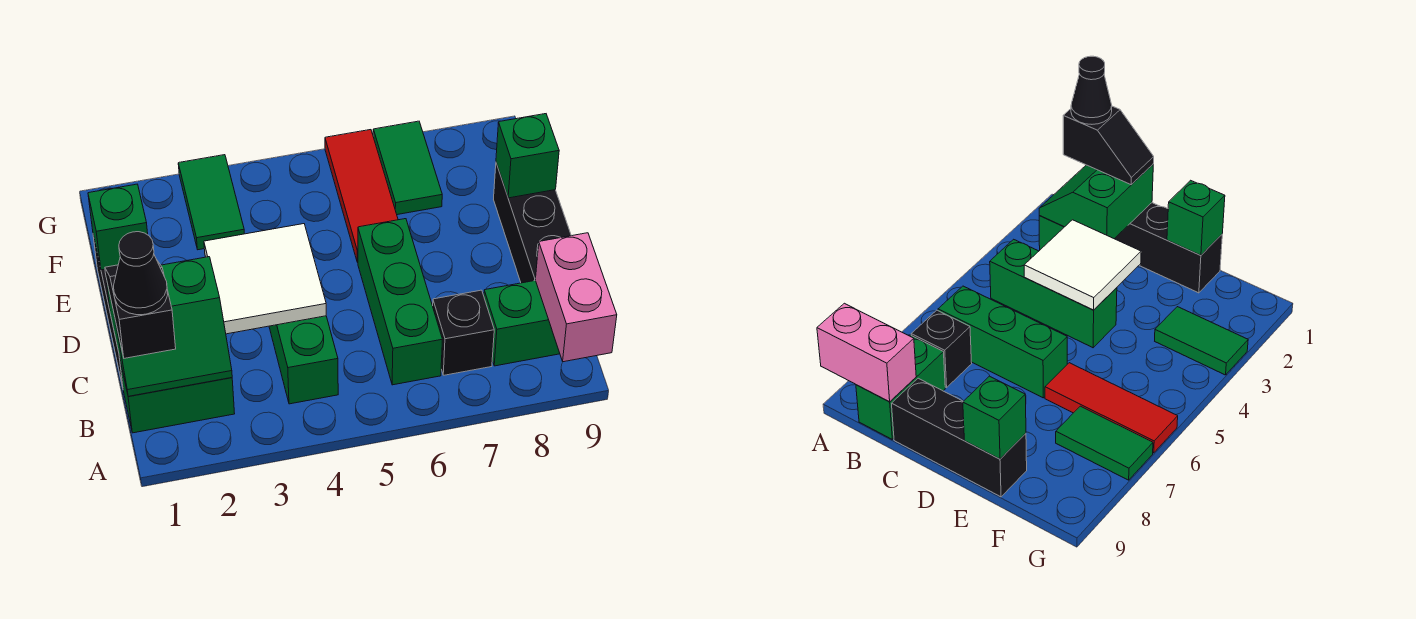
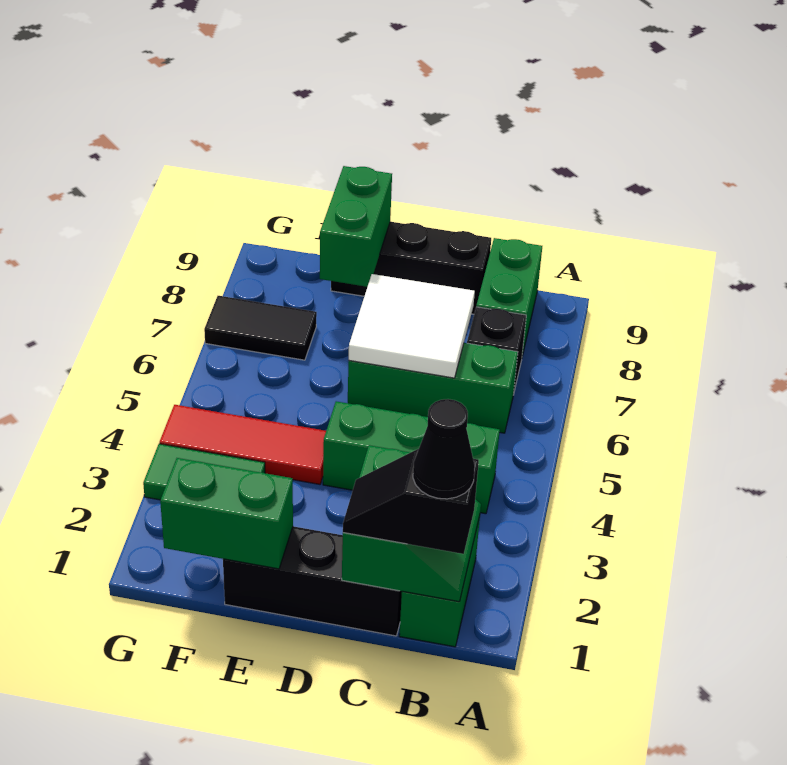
pink 1x2 brick [535,233,617,362] -> none
white 2x2 tile [204,224,326,334] -> white 2x2 tile moved to [349,274,475,378]
green 1x1 brick [88,184,148,270] -> green 1x2 brick [160,458,293,569]
red 1x3 tile [325,130,398,262] -> red 1x3 tile moved to [159,405,326,484]
green 1x1 brick [496,114,559,198] -> green 1x2 brick [320,166,392,287]
green 1x2 tile [373,121,442,215] -> black 1x2 tile [204,296,317,360]

